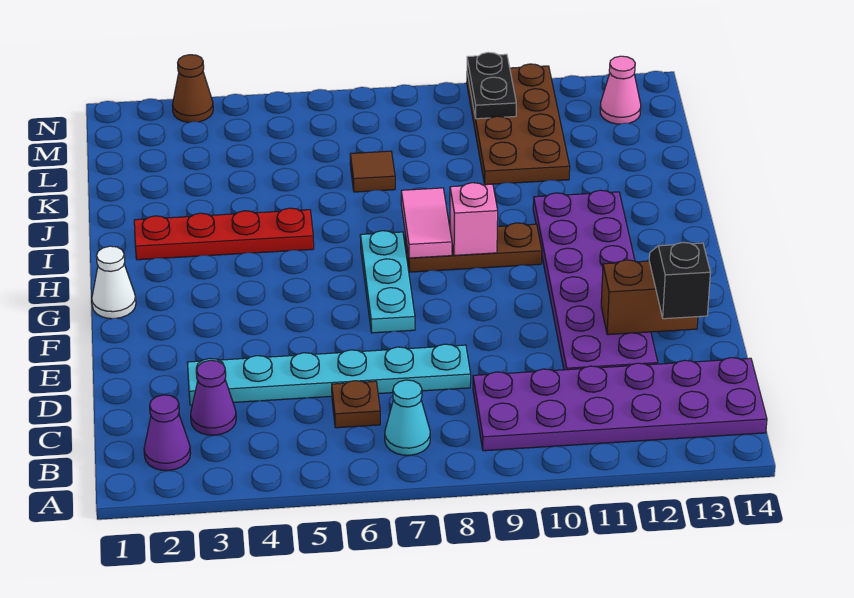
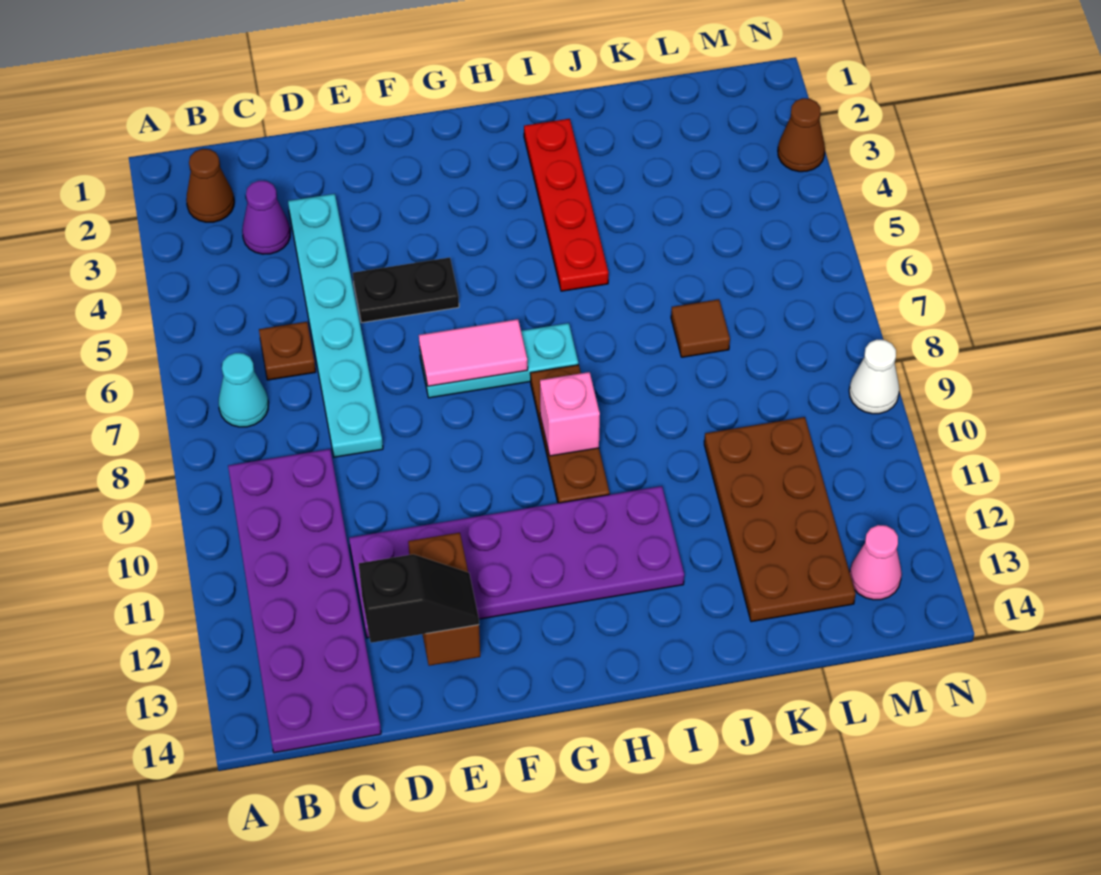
purple 1x1 cone [144,395,190,471] -> brown 1x1 cone [186,149,234,222]
white 1x1 cone [92,246,136,319] -> white 1x1 cone moved to [849,340,899,414]
pink 1x2 tile [401,188,452,258] -> pink 1x2 tile moved to [419,319,528,386]
brown 2x4 plate [467,64,570,185] -> brown 2x4 plate turned to [704,417,856,622]
black 1x2 plate [467,52,516,119] -> black 1x2 plate moved to [353,258,459,323]

